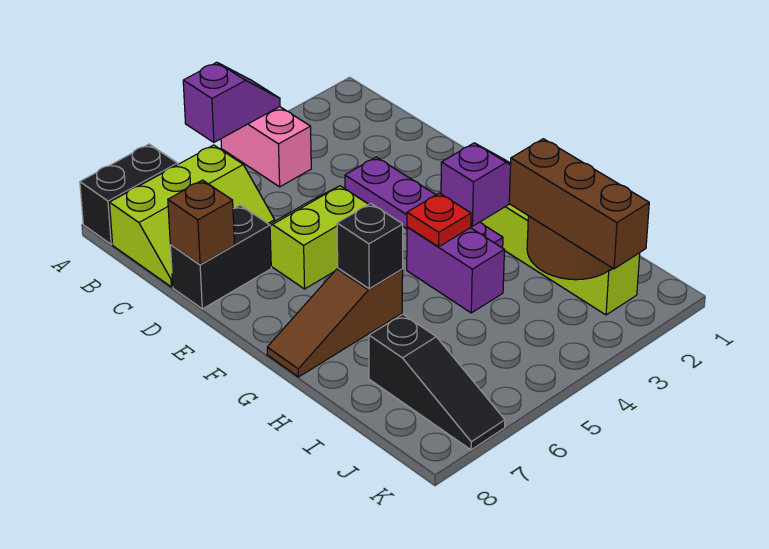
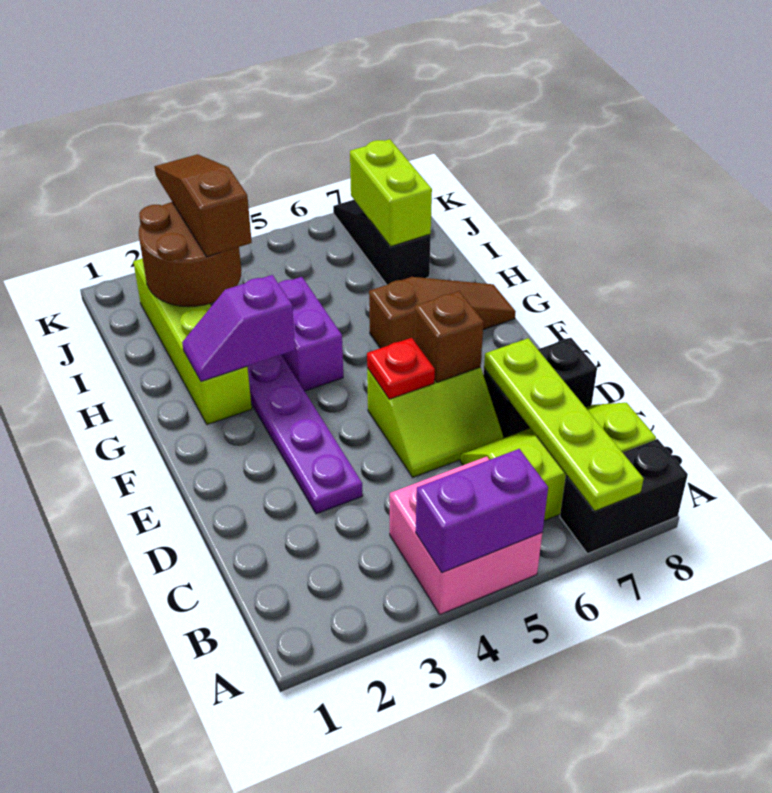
pink 1x2 brick [221,107,311,187] -> pink 2x2 brick [390,456,542,614]
purple 1x2 slope [183,62,280,142] -> purple 1x2 brick [416,449,548,573]
none -> lime 1x4 plate [484,338,644,511]
brown 1x1 brick [168,180,234,265] -> brown 1x1 brick moved to [414,291,484,382]
red 1x1 plate [407,193,471,247] -> red 1x1 plate moved to [367,338,435,399]
black 1x1 brick [337,203,403,289] -> none
brown 1x3 brick [509,139,649,269] -> brown 1x3 slope [155,154,252,257]
none -> lime 1x2 brick [350,139,432,247]

